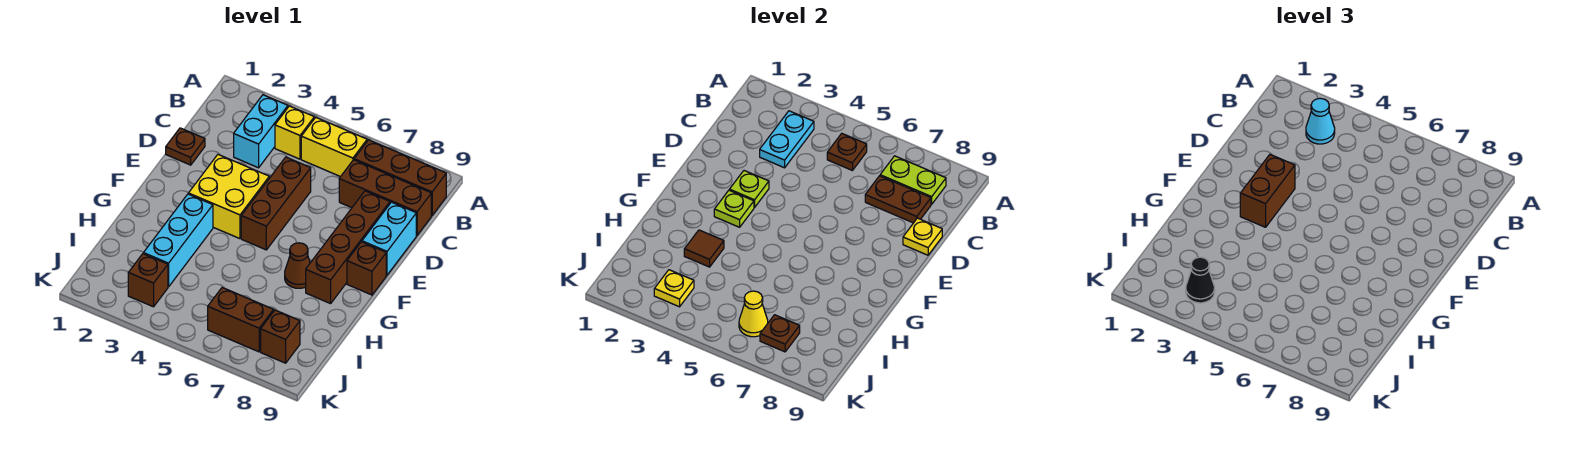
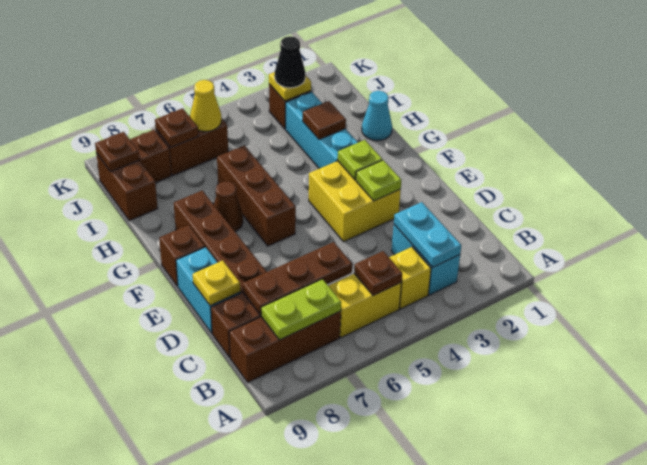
cyan 1x1 cone [1306,98,1335,144] -> cyan 1x1 cone moved to [362,91,392,141]
brown 1x2 plate [865,176,931,223] -> brown 1x3 plate [242,242,352,315]
brown 1x1 plate [166,128,205,165] -> brown 1x1 plate moved to [95,132,139,172]
brown 1x3 brick [241,157,311,250] -> brown 1x3 brick moved to [217,146,296,246]
brown 1x2 brick [1240,155,1295,227] -> brown 1x2 brick moved to [96,153,158,221]

